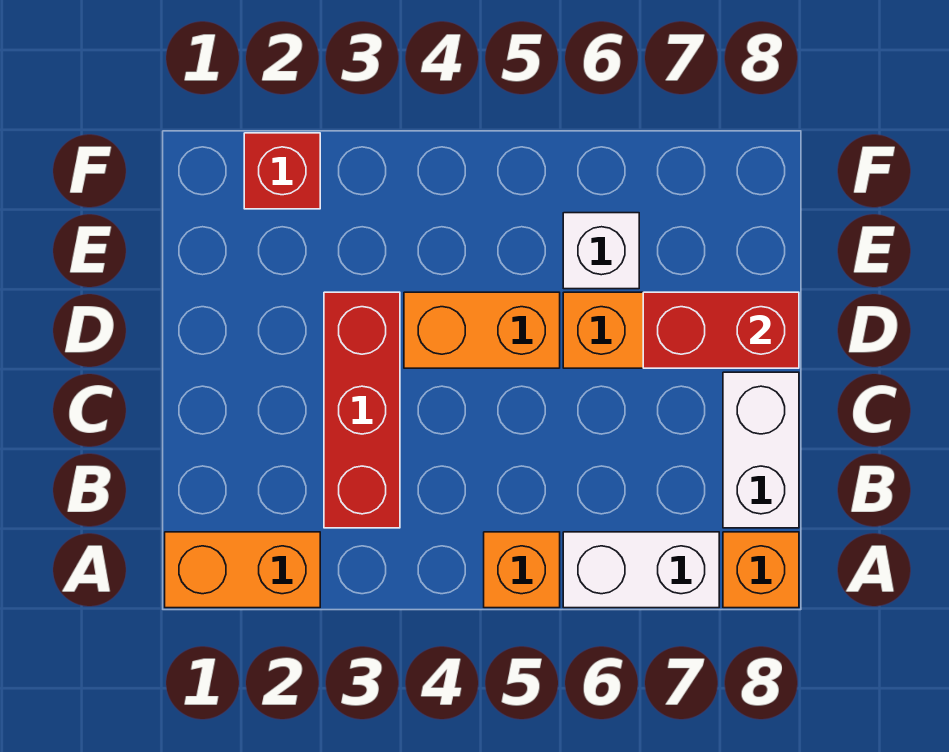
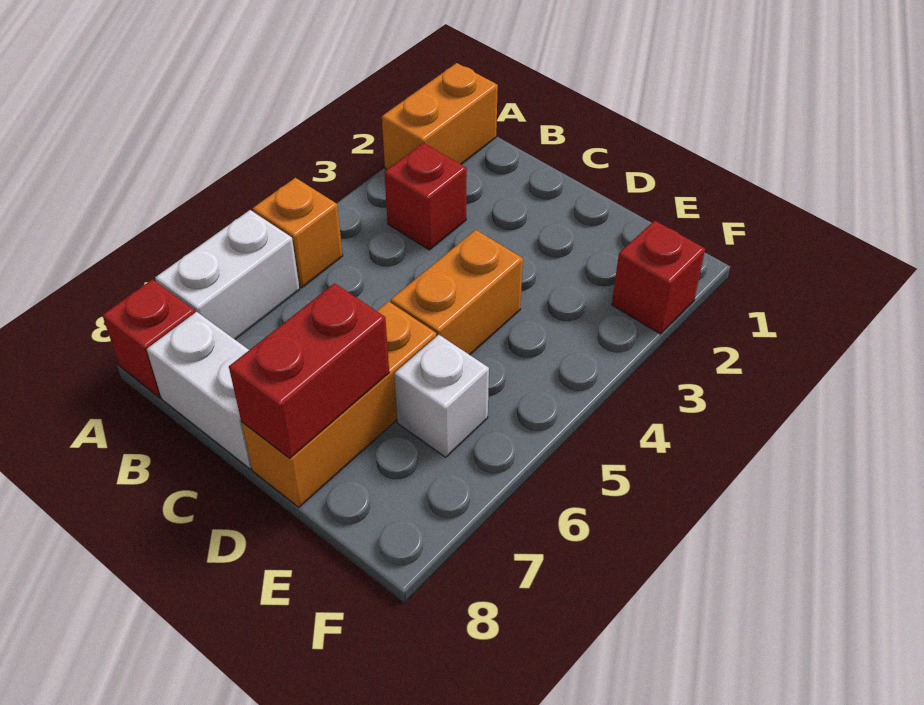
orange 1x1 brick [723,532,799,608] -> red 1x1 brick [102,279,195,397]
red 1x3 brick [324,292,400,528] -> red 1x1 brick [384,143,467,250]

